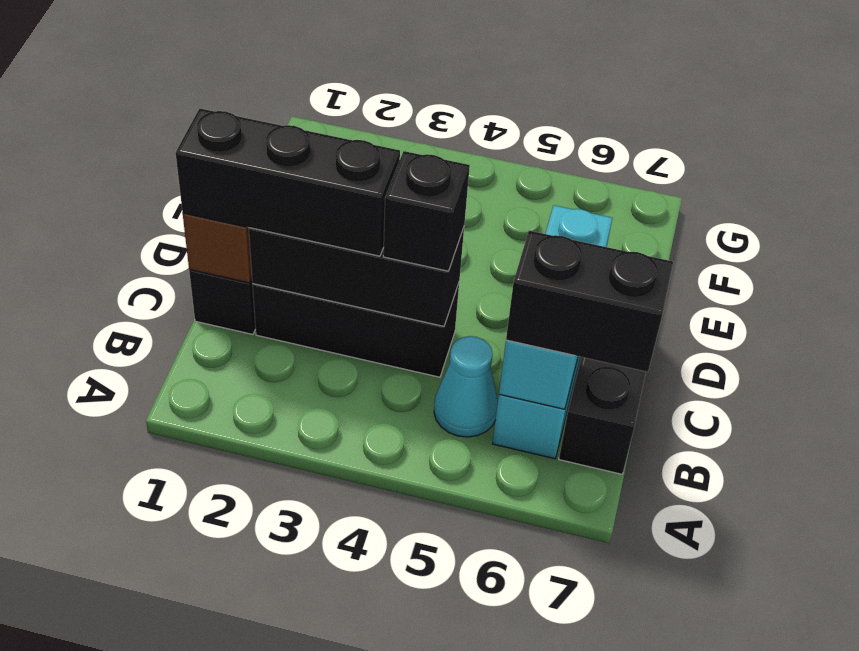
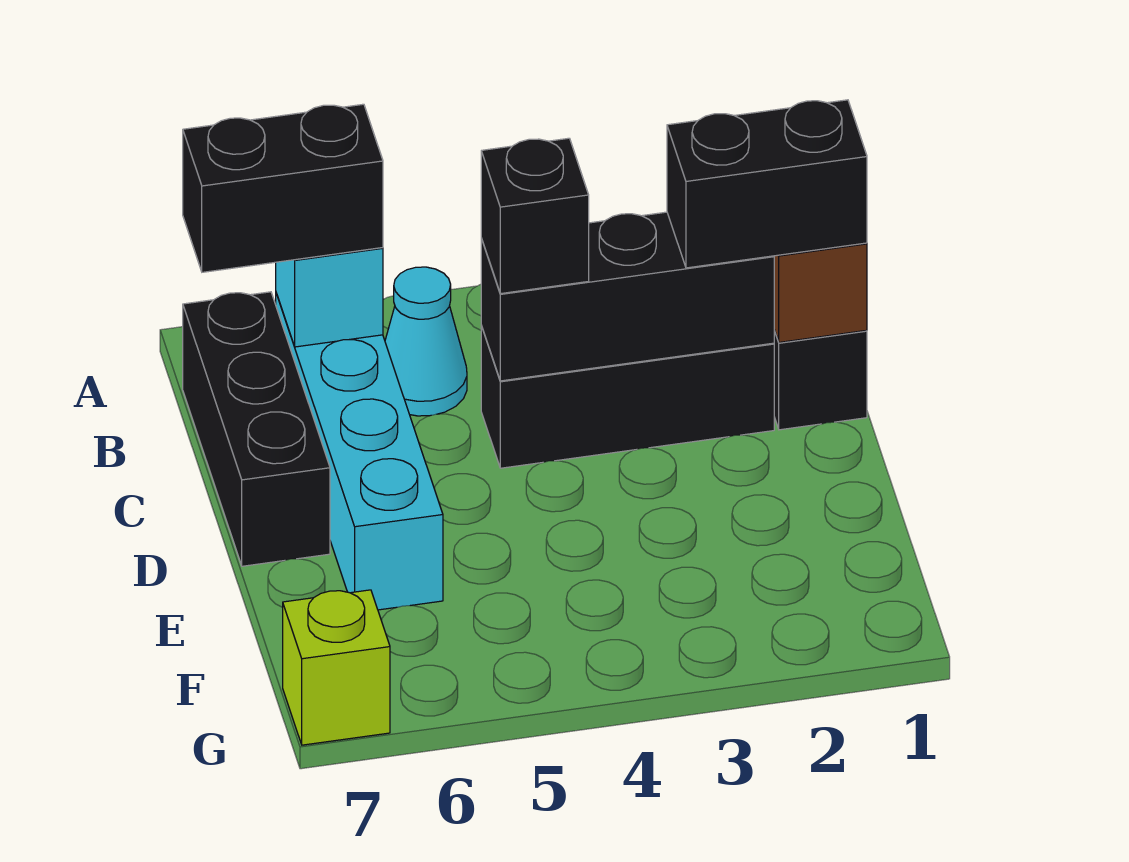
black 1x3 brick [176,108,400,256] -> black 1x2 brick [667,100,867,268]
none -> lime 1x1 brick [283,590,390,745]

